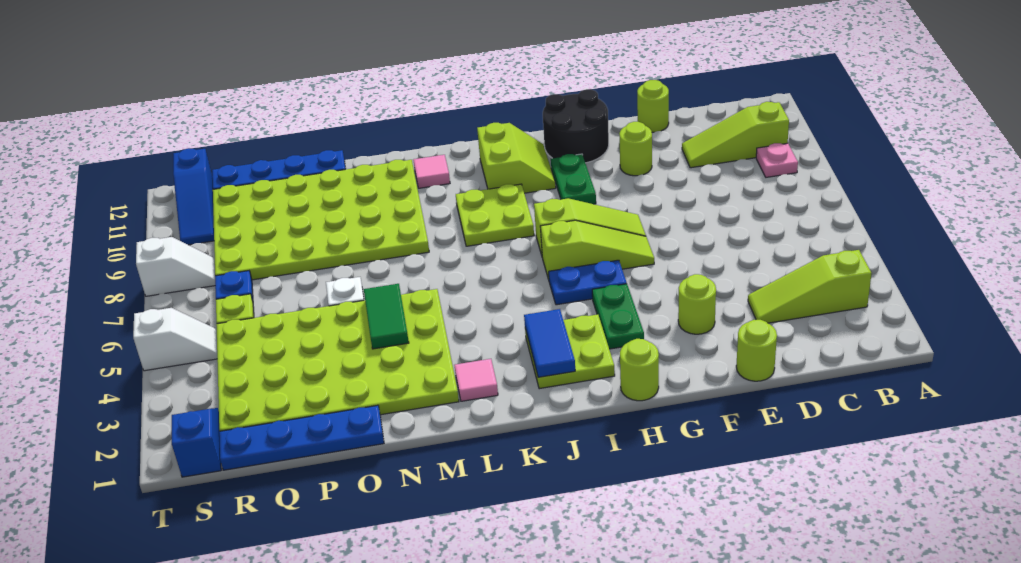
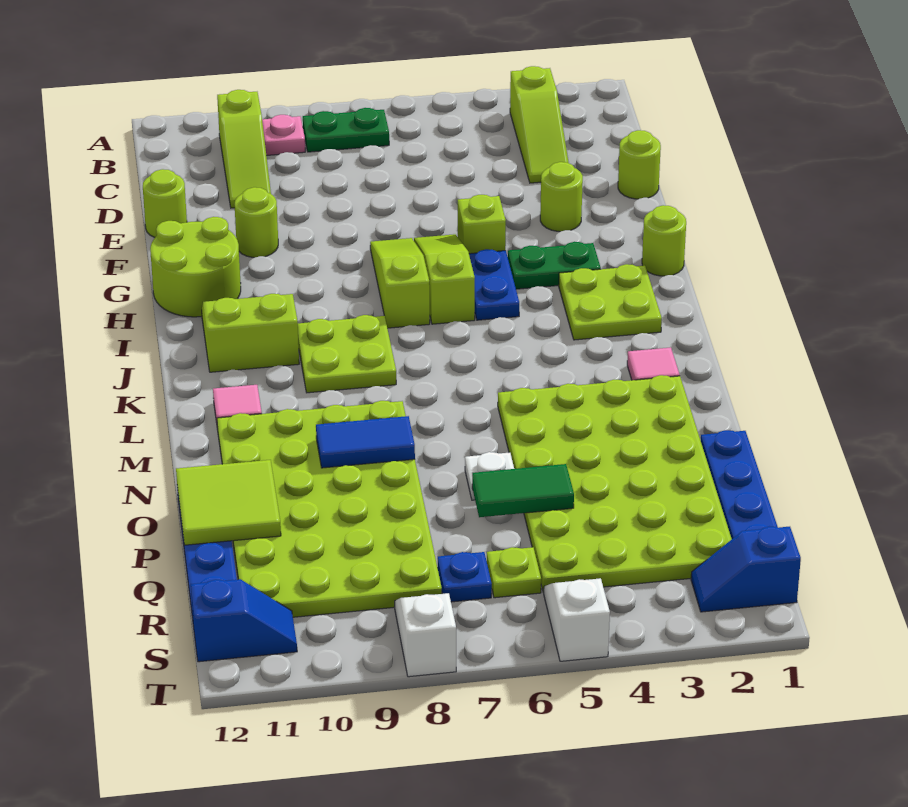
none -> lime 1x1 brick [458,195,506,254]
black 2x2 round brick [543,89,609,163] -> lime 2x2 round brick [150,217,241,317]
green 1x2 plate [551,154,596,204] -> green 1x2 plate moved to [303,108,389,152]
blue 1x2 tile [524,309,575,377] -> blue 1x2 tile moved to [316,416,415,468]
green 1x2 tile [364,284,409,349] -> green 1x2 tile moved to [472,464,574,517]
none -> lime 2x2 tile [176,460,281,545]
blue 1x3 slope [173,148,214,245] -> blue 1x2 slope [191,579,297,662]

